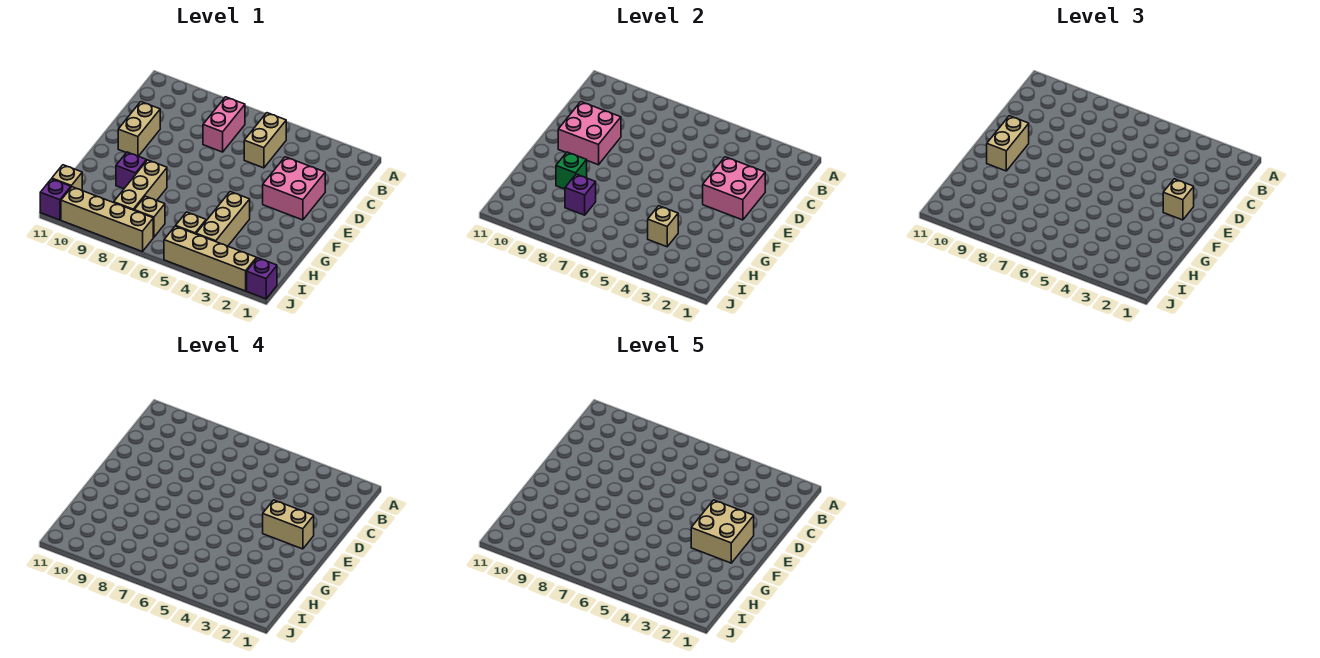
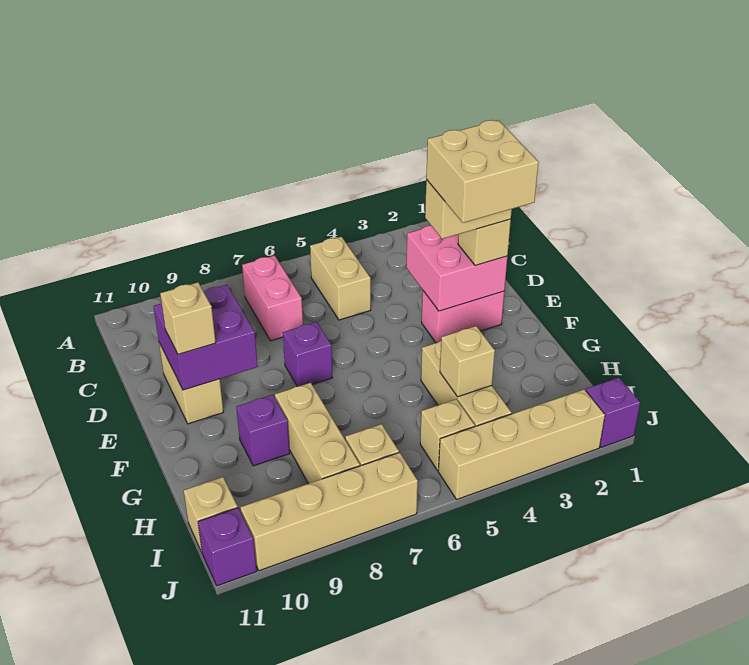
pink 2x2 brick [263,157,325,220] -> pink 1x2 brick [422,291,504,343]
pink 2x2 brick [558,102,621,165] -> purple 2x2 brick [153,285,258,390]
tan 1x2 brick [987,116,1029,171] -> tan 1x1 brick [160,282,216,354]
green 1x1 brick [556,152,587,189] -> none
purple 1x1 brick [565,174,596,215] -> purple 1x1 brick moved to [283,322,332,386]

